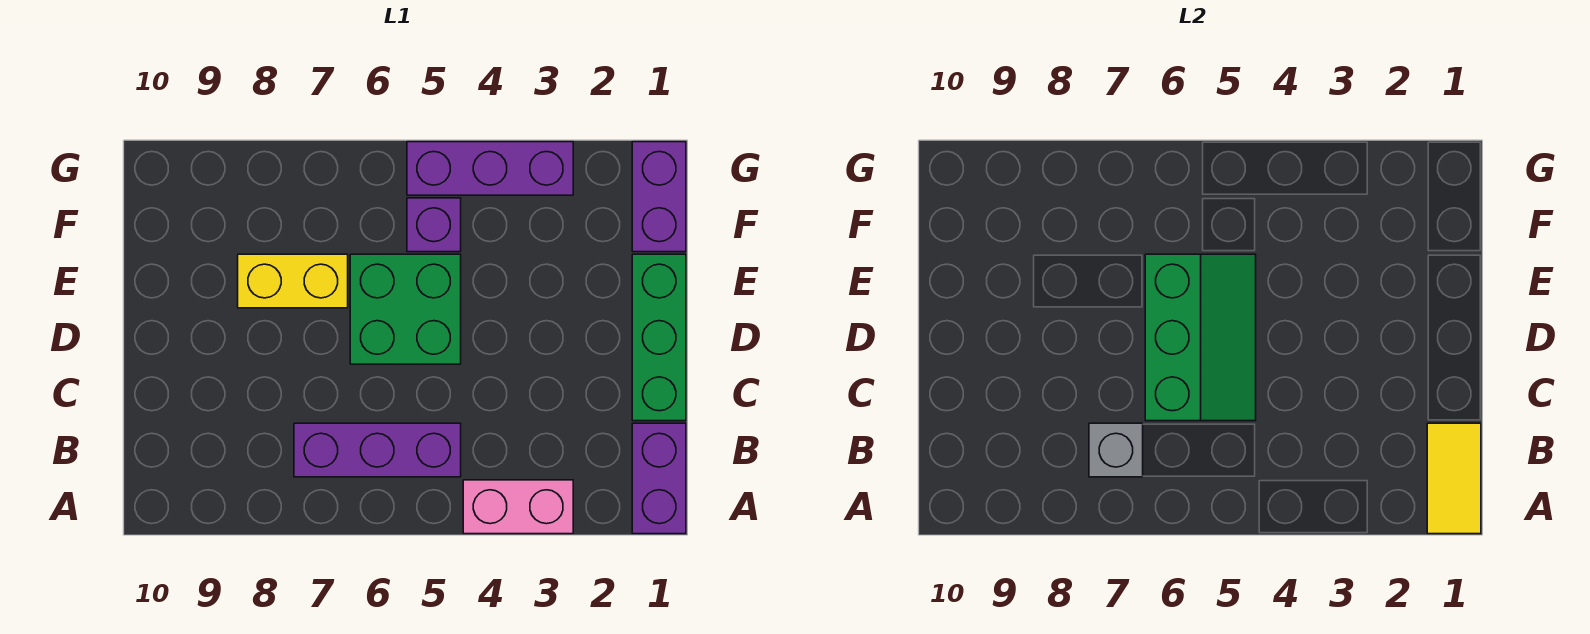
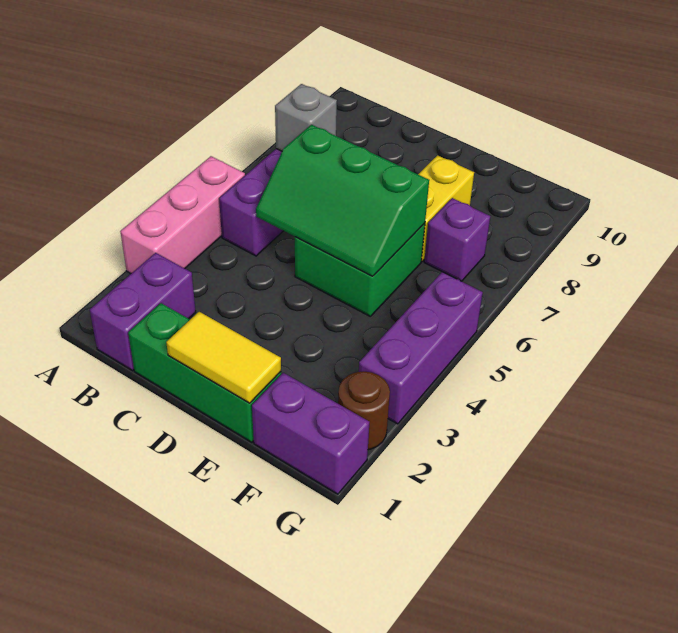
purple 1x2 brick [632,423,686,534] -> purple 1x2 brick turned to [90,253,196,370]
yellow 1x2 tile [1427,423,1481,534] -> yellow 1x2 tile moved to [166,312,281,403]
pink 1x2 brick [463,480,573,534] -> pink 1x3 brick [120,156,245,273]
purple 1x1 brick [407,198,461,252] -> purple 1x1 brick moved to [424,198,490,281]
none -> brown 1x1 round brick [338,371,390,450]

